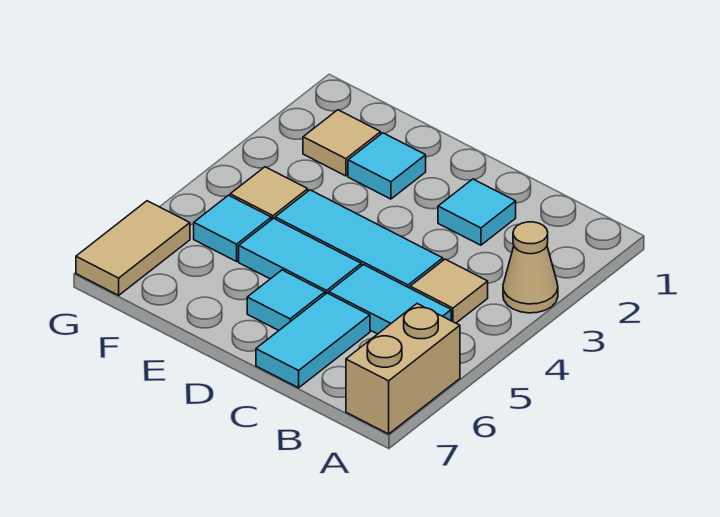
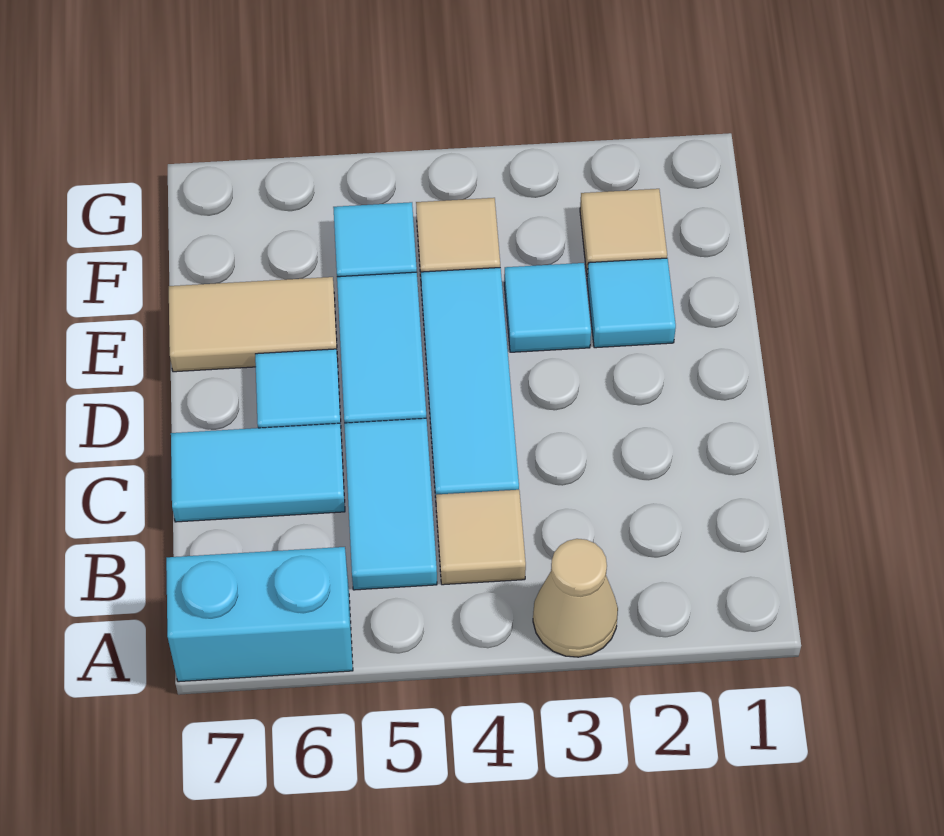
tan 1x2 brick [346,304,460,434] -> cyan 1x2 brick [166,547,353,682]
cyan 1x1 tile [438,179,516,245] -> cyan 1x1 tile moved to [504,263,591,352]
tan 1x2 tile [76,201,190,295] -> tan 1x2 tile moved to [169,277,338,372]

